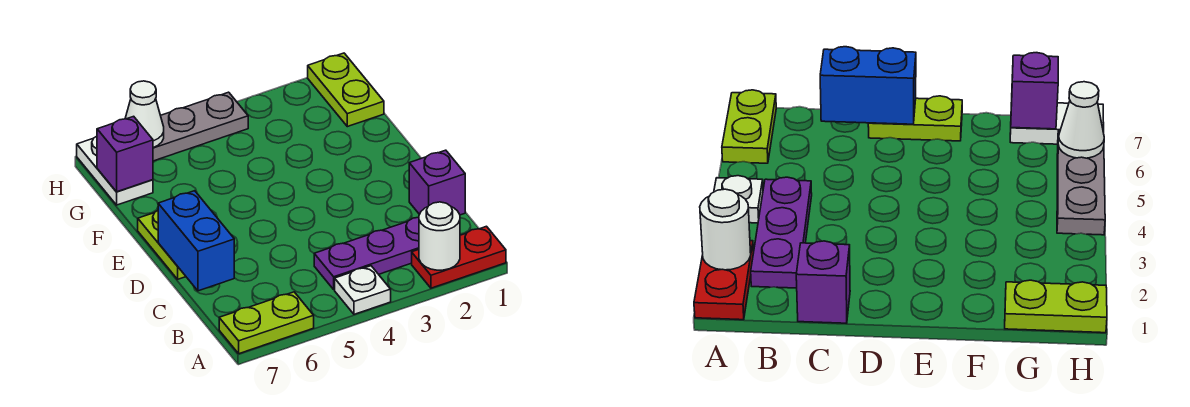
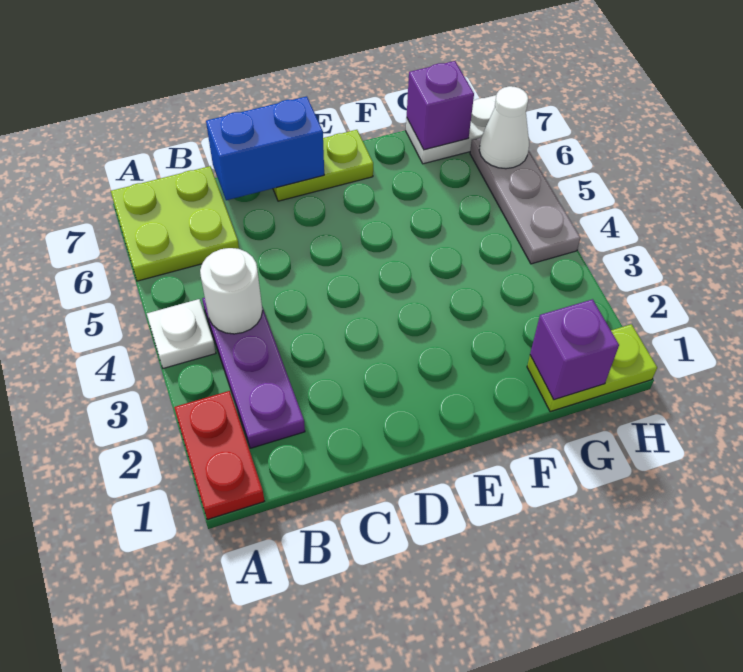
white 1x1 round brick [419,202,460,270] -> white 1x1 round brick moved to [200,248,262,334]
lime 1x2 plate [219,292,314,354] -> lime 2x2 plate [111,166,239,281]
purple 1x1 brick [409,150,465,215] -> purple 1x1 brick moved to [530,299,619,400]

